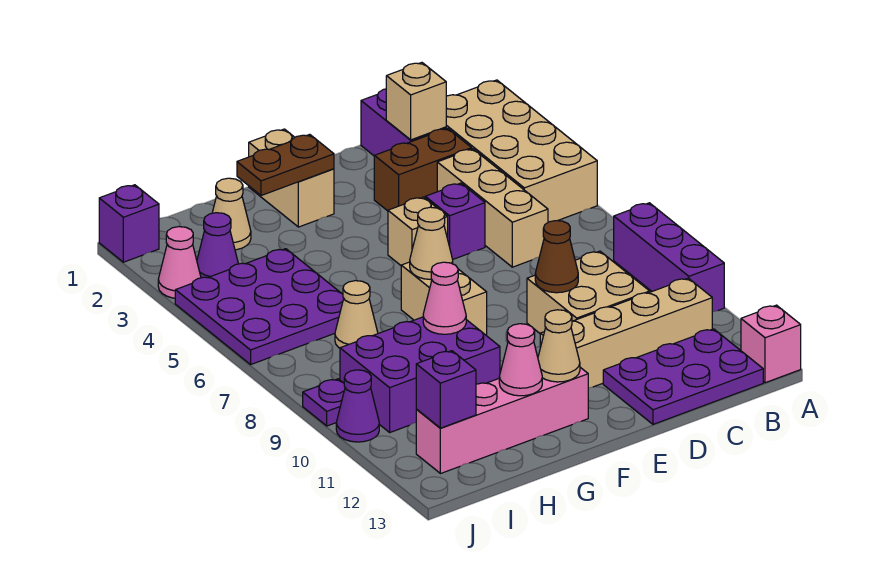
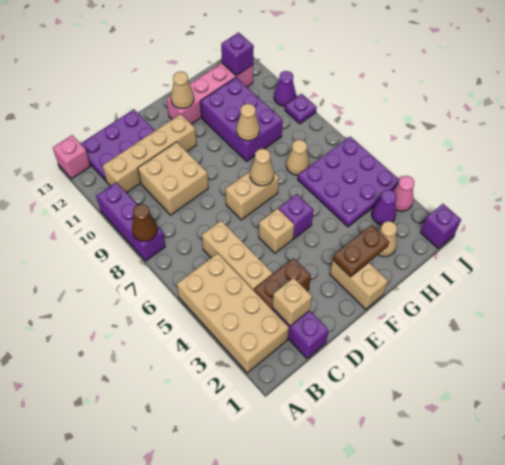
purple 1x1 brick [425,183,485,259] -> purple 1x1 brick moved to [279,194,314,239]
brown 1x1 cone [535,221,578,293] -> brown 1x1 cone moved to [132,204,158,241]
tan 1x2 brick [401,262,487,336] -> tan 1x2 brick turned to [225,171,279,220]
purple 2x3 brick [340,317,500,432] -> purple 2x3 brick turned to [200,78,283,161]
pink 1x1 cone [423,262,466,334] -> tan 1x1 cone [236,104,260,141]
pink 1x1 cone [499,324,542,396] -> none

